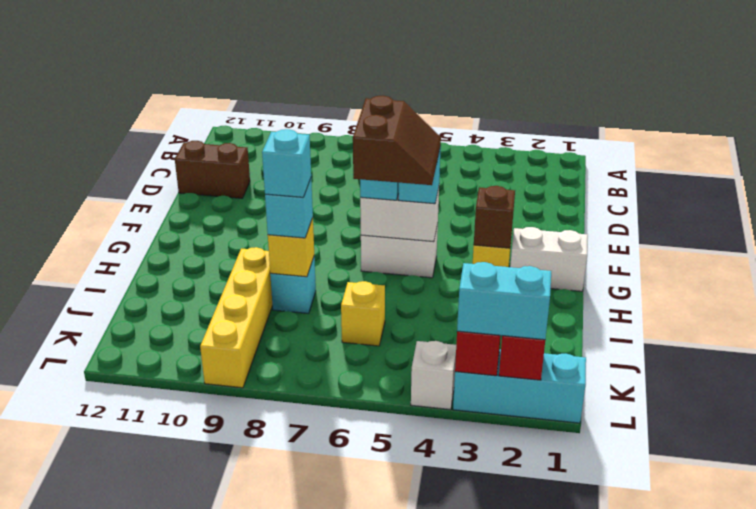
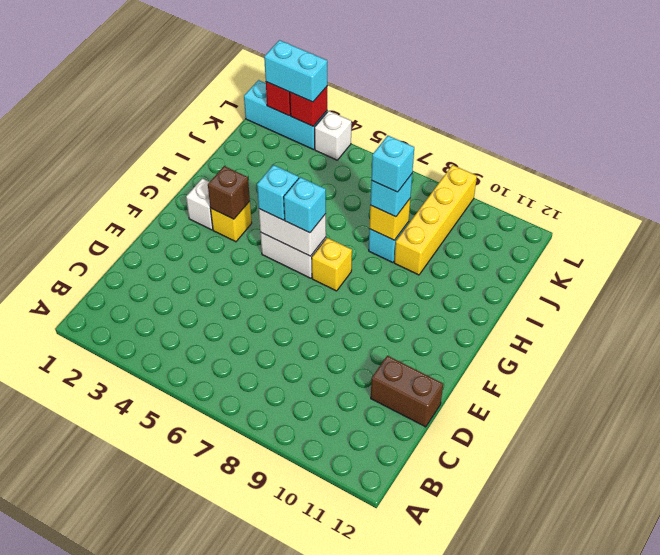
white 1x2 brick [510,227,588,291] -> white 1x1 brick [186,178,213,230]
brown 2x2 slope [353,96,441,185] -> none
yellow 1x1 brick [341,281,385,346] -> yellow 1x1 brick moved to [312,238,352,291]

